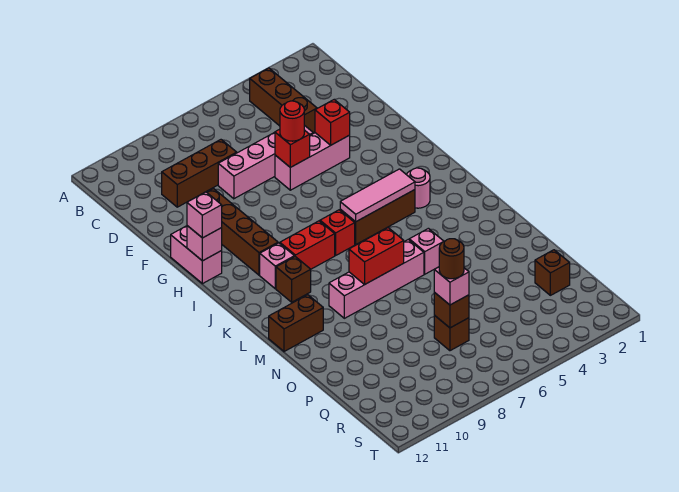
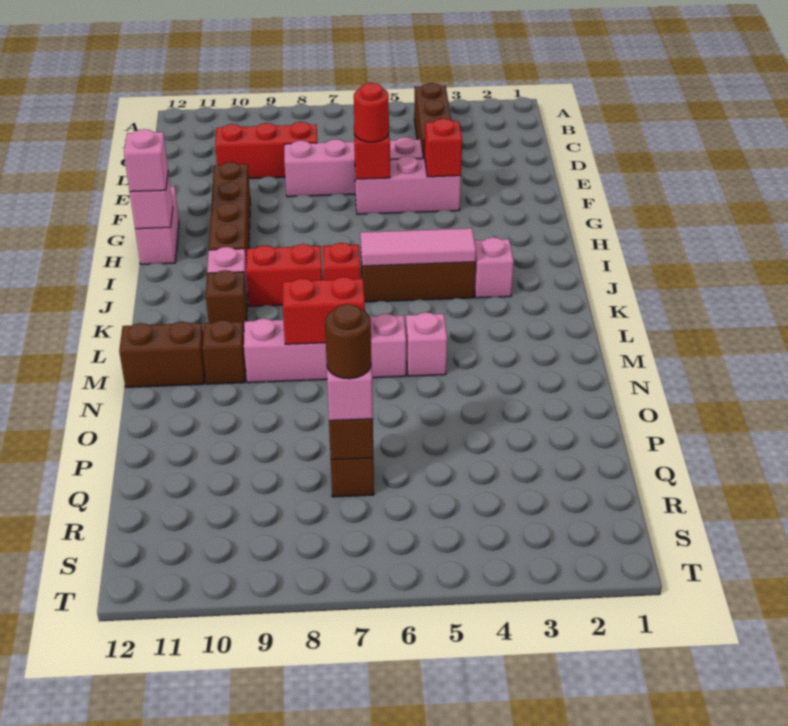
brown 1x3 brick [162,140,237,207] -> red 1x3 brick [215,122,317,179]
pink 1x1 round brick [406,168,430,208] -> pink 1x1 brick [474,237,514,298]
brown 1x1 brick [535,250,570,295] -> brown 1x1 brick moved to [202,320,246,384]

